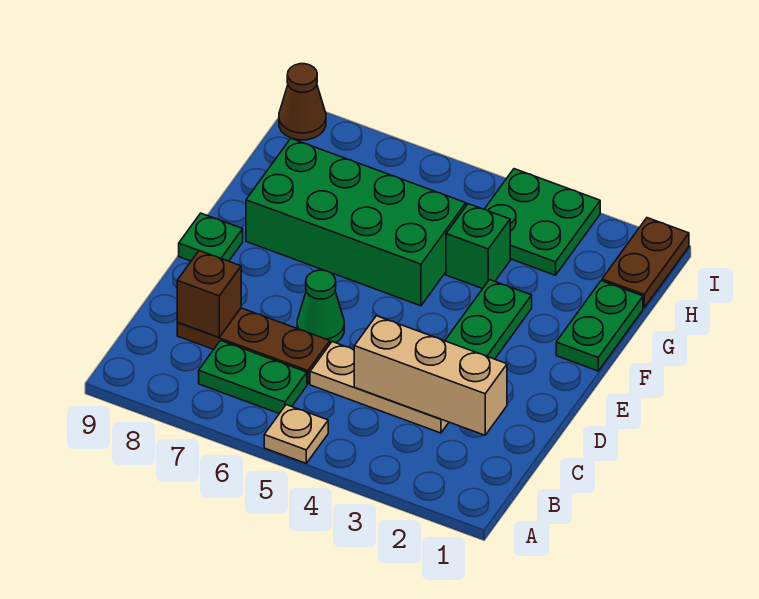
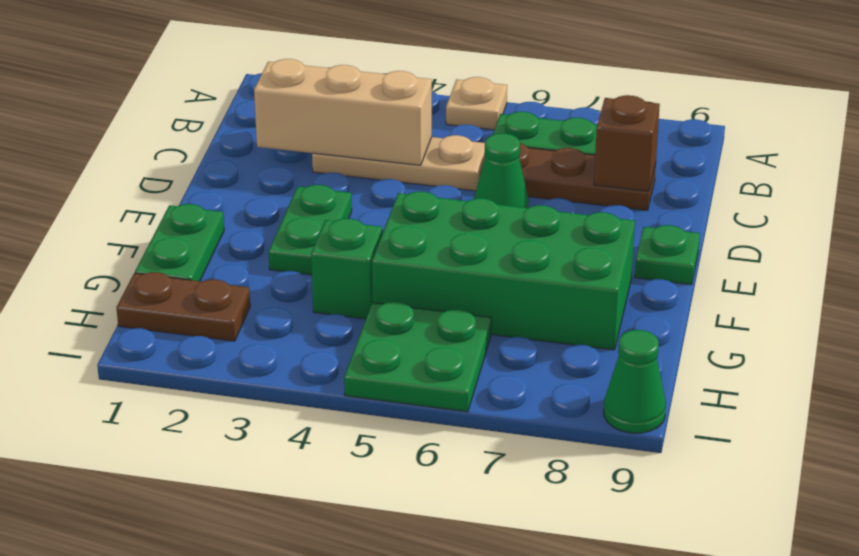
brown 1x2 plate [602,218,689,308] -> brown 1x2 plate turned to [116,272,250,341]
green 2x2 plate [485,169,600,275] -> green 2x2 plate moved to [344,302,491,412]
brown 1x1 cone [279,64,326,140] -> green 1x1 cone [604,330,666,433]

